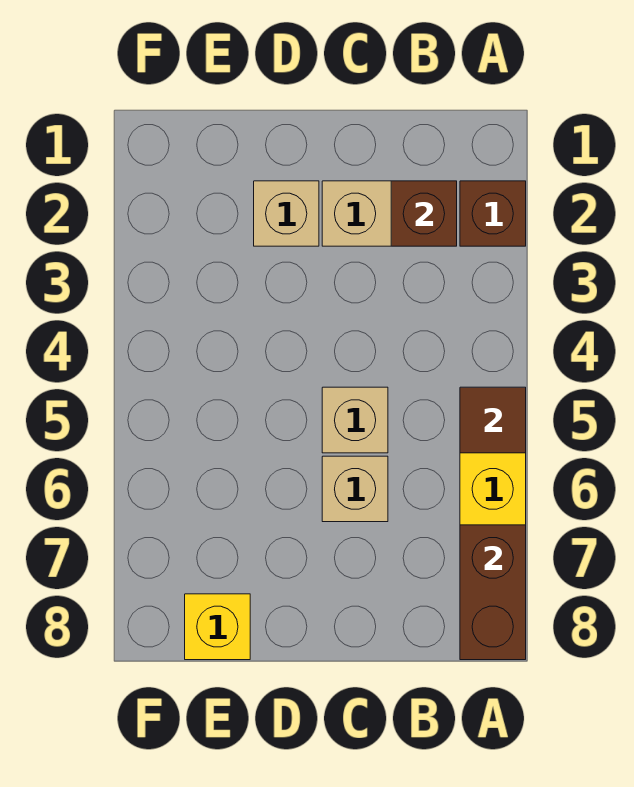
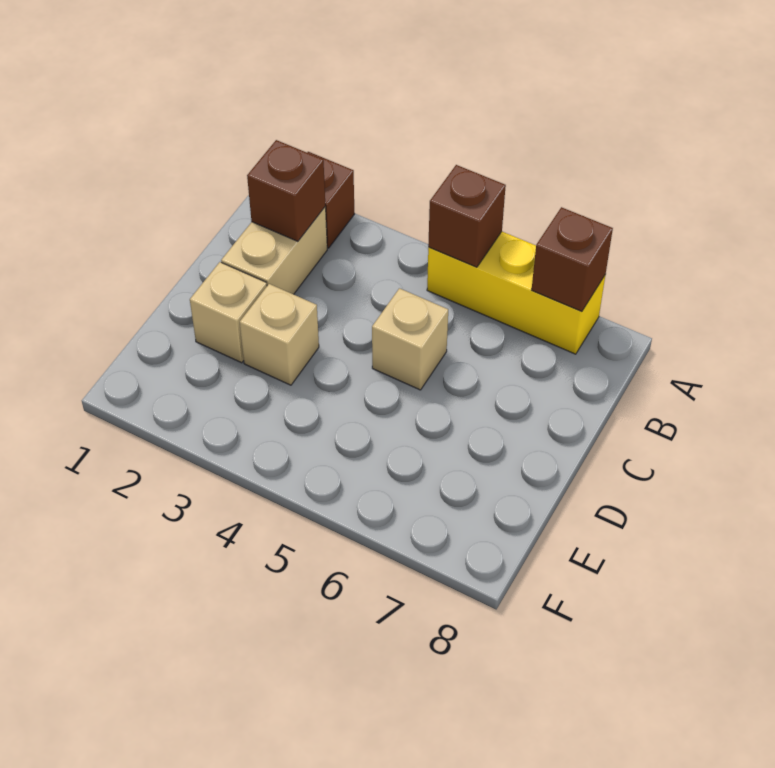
brown 1x1 tile [460,387,526,453] -> brown 1x1 brick [428,165,506,267]
brown 1x2 brick [460,525,526,660] -> brown 1x1 brick [532,207,613,311]
tan 1x1 brick [322,456,388,522] -> tan 1x1 brick moved to [240,284,319,385]
yellow 1x1 brick [185,594,250,660] -> none

